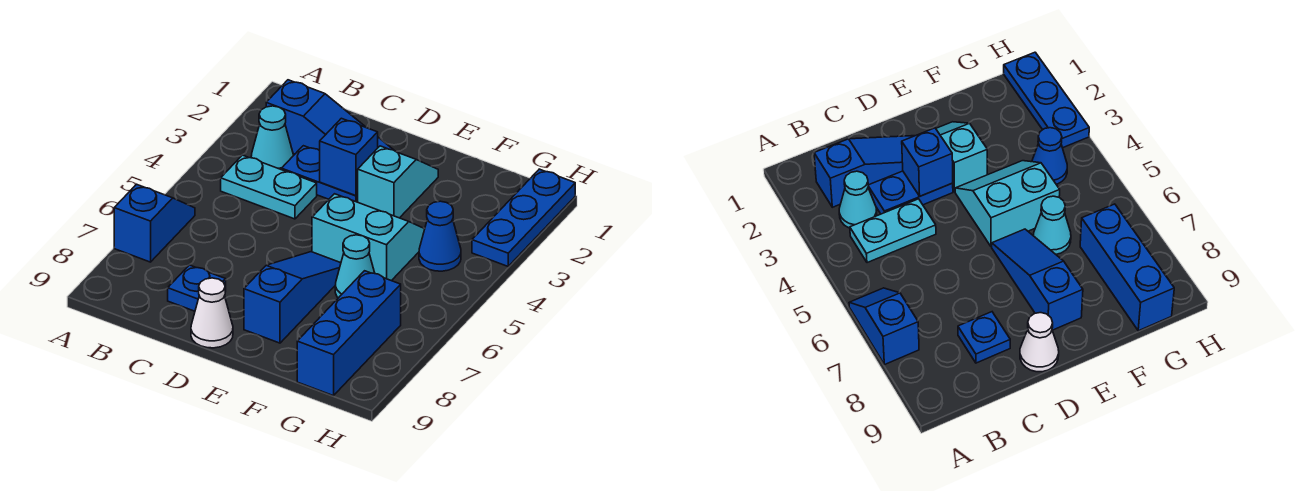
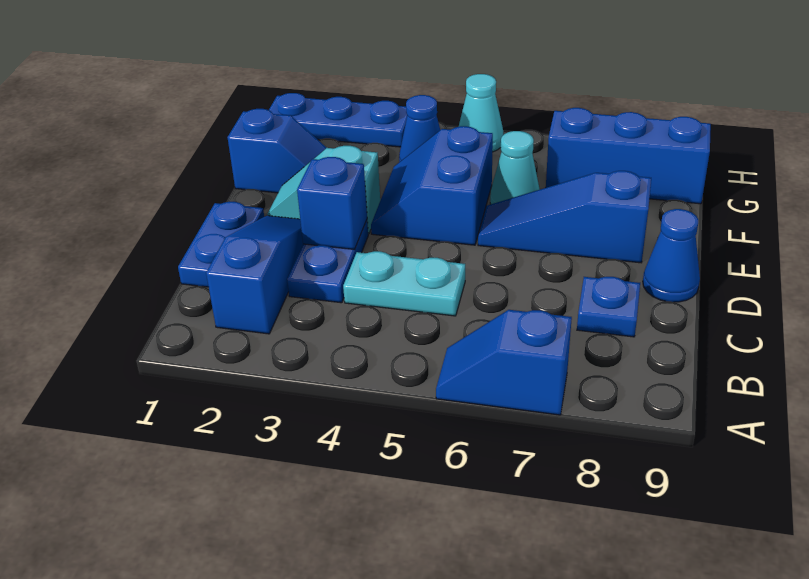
cyan 1x1 cone [251,106,293,170] -> cyan 1x1 cone moved to [459,74,503,152]
cyan 1x2 plate [221,155,317,219] -> cyan 1x2 plate turned to [343,251,465,316]
none -> blue 1x2 plate [178,201,264,287]
white 1x1 cone [191,278,233,348] -> blue 1x1 cone [643,209,700,302]
cyan 2x2 slope [312,194,425,281] -> blue 2x2 slope [371,126,493,245]
none -> blue 1x2 slope [227,109,327,193]

